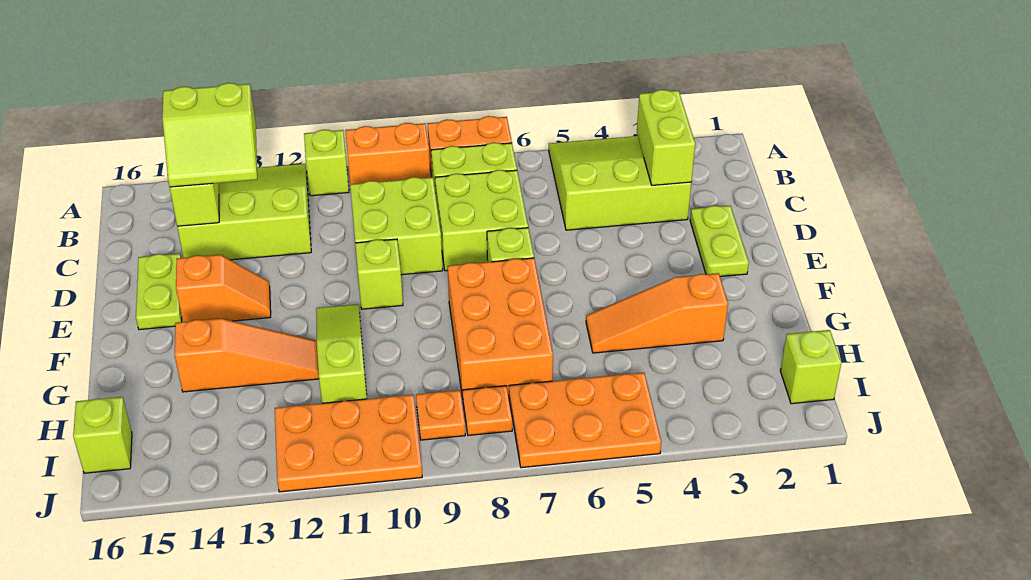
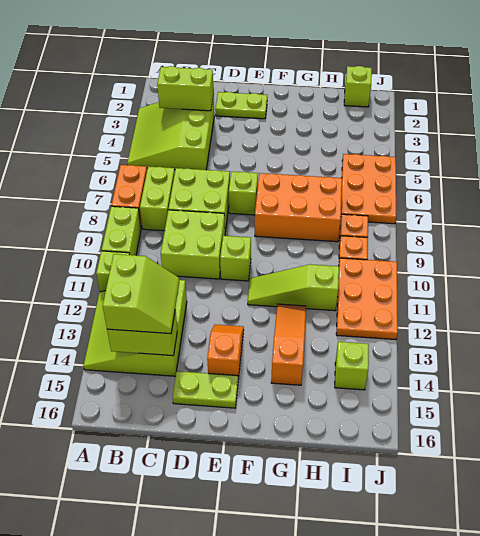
orange 1x2 brick [345,123,430,184] -> lime 1x2 brick [102,206,141,255]
orange 1x3 slope [586,273,728,353] -> none
lime 1x1 brick [73,397,132,473] -> lime 1x1 brick moved to [335,342,369,390]

